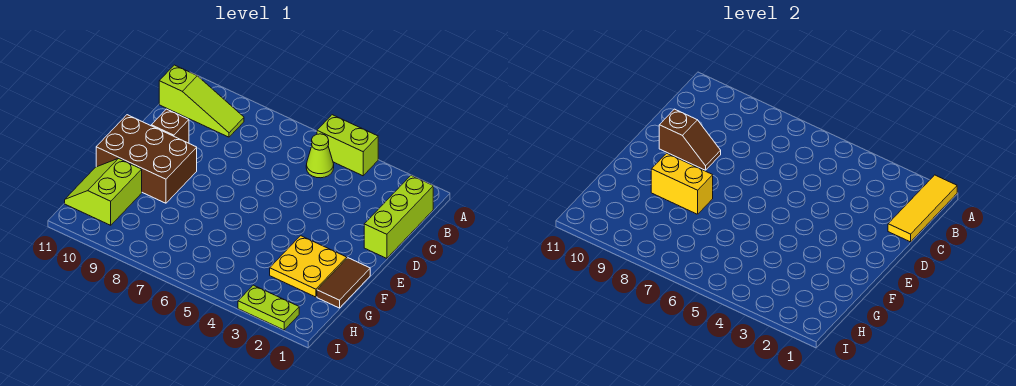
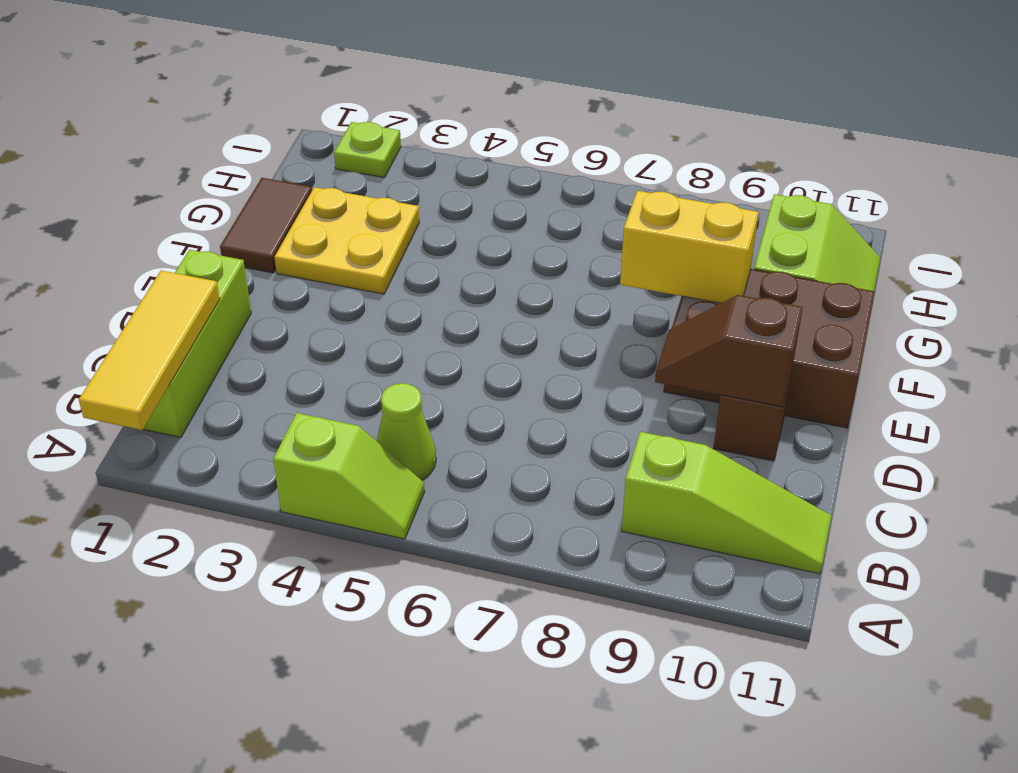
lime 1x2 brick [317,115,378,176] -> lime 1x2 slope [273,413,425,539]
lime 1x3 slope [159,65,244,137] -> lime 1x3 slope turned to [622,432,831,574]
lime 1x2 plate [238,285,299,330] -> lime 1x1 plate [334,122,401,178]

